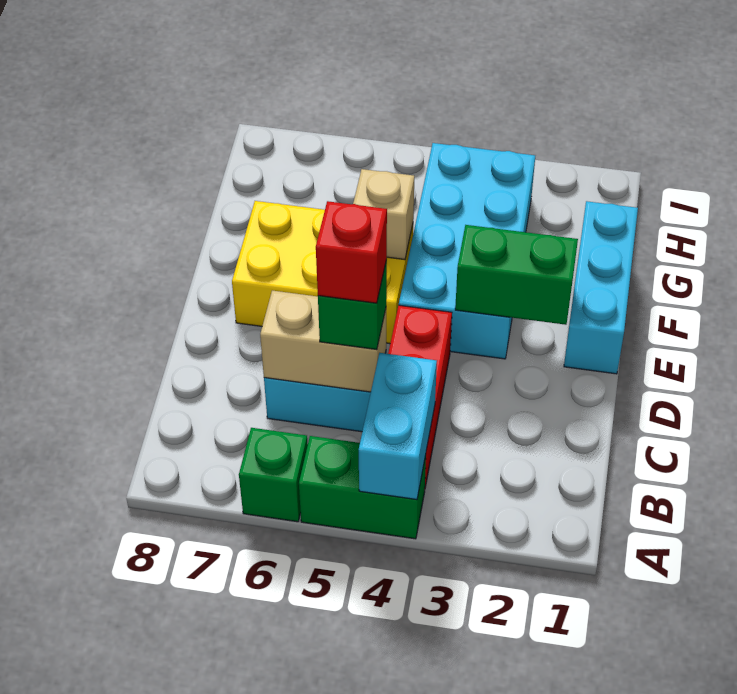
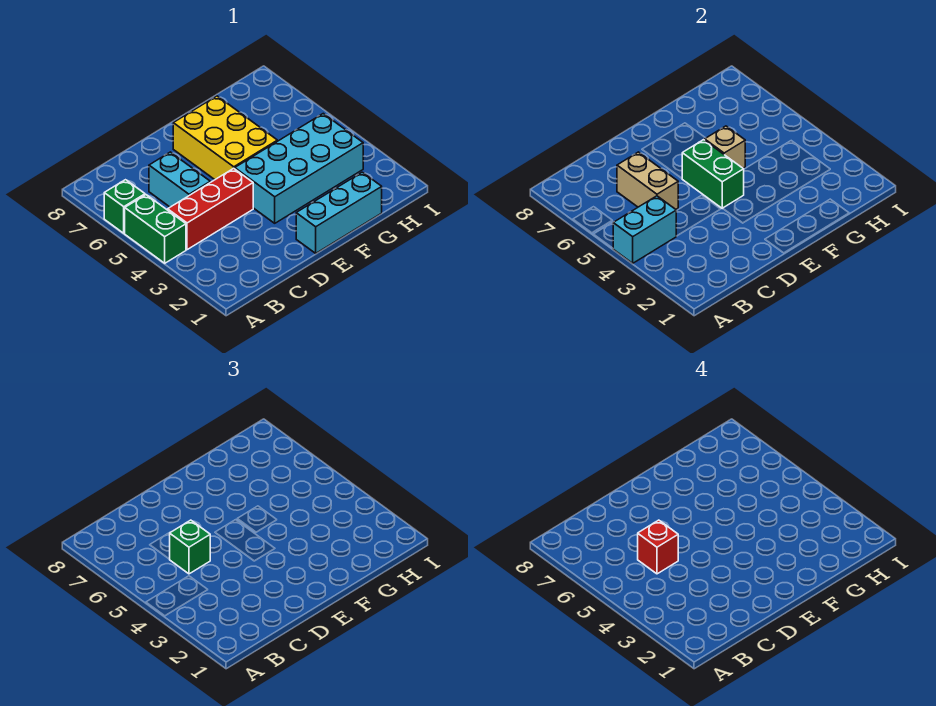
green 1x2 brick [455,225,578,325] -> green 1x2 brick moved to [682,140,744,208]

